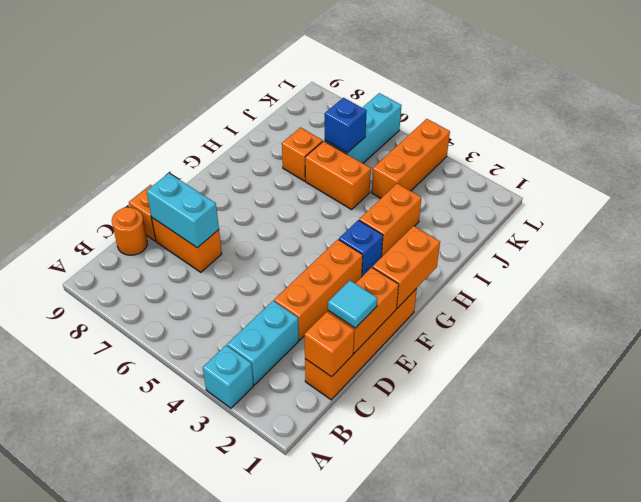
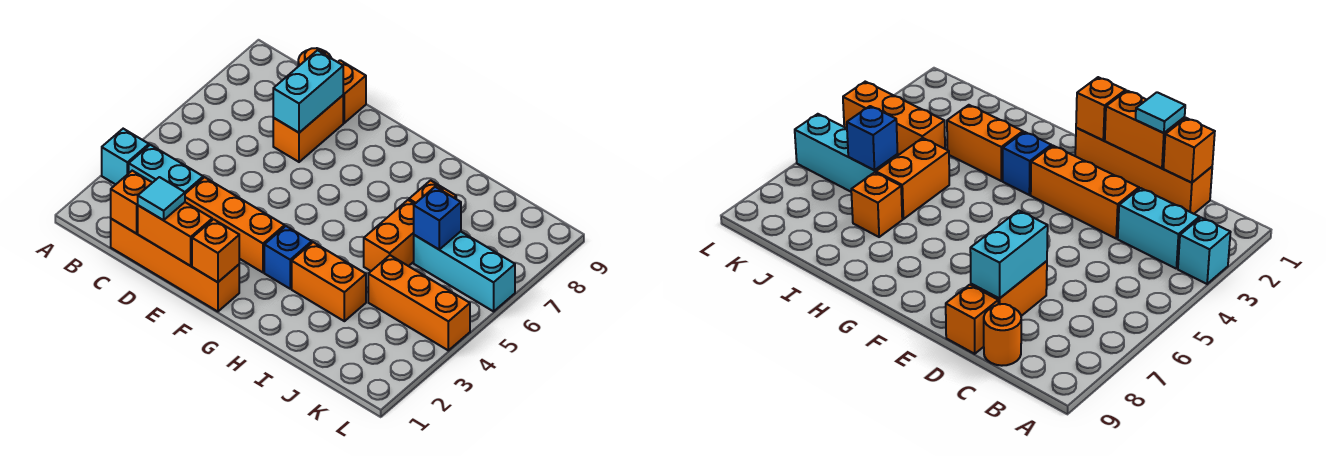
orange 1x2 brick [373,226,440,308] -> orange 1x1 brick [192,219,239,282]

